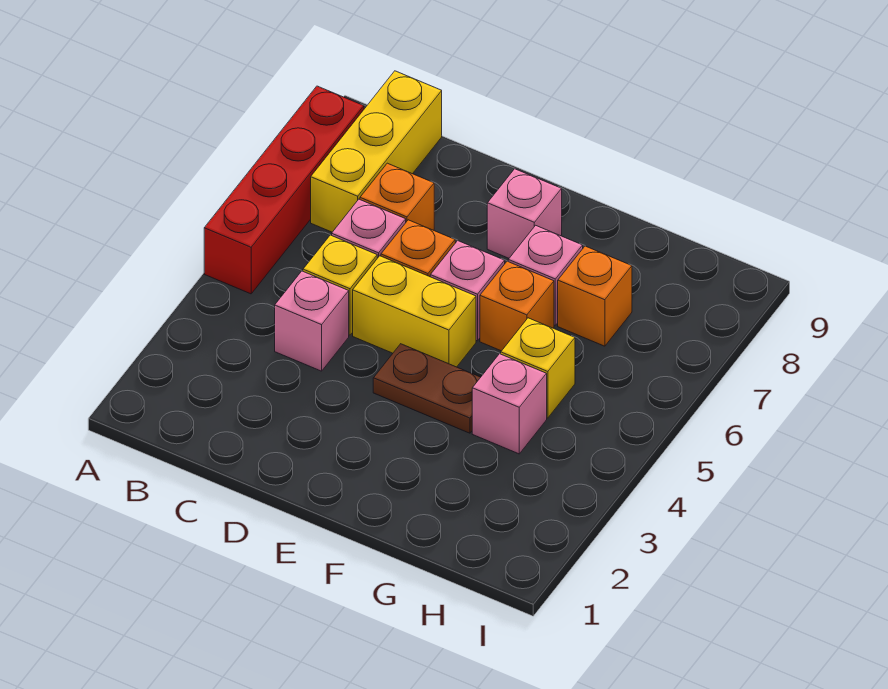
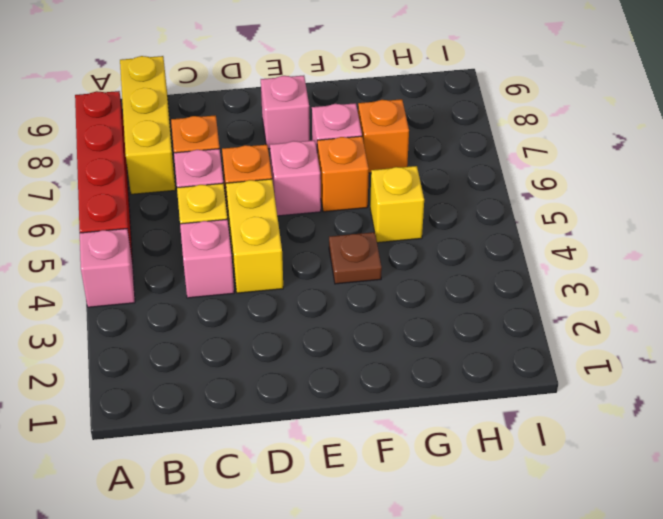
yellow 1x2 brick [353,256,476,367] -> yellow 1x2 brick turned to [226,179,283,293]
brown 1x2 plate [373,344,481,433] -> brown 1x1 plate [329,232,382,284]
pink 1x1 brick [472,354,547,454] -> pink 1x1 brick moved to [80,229,135,307]

